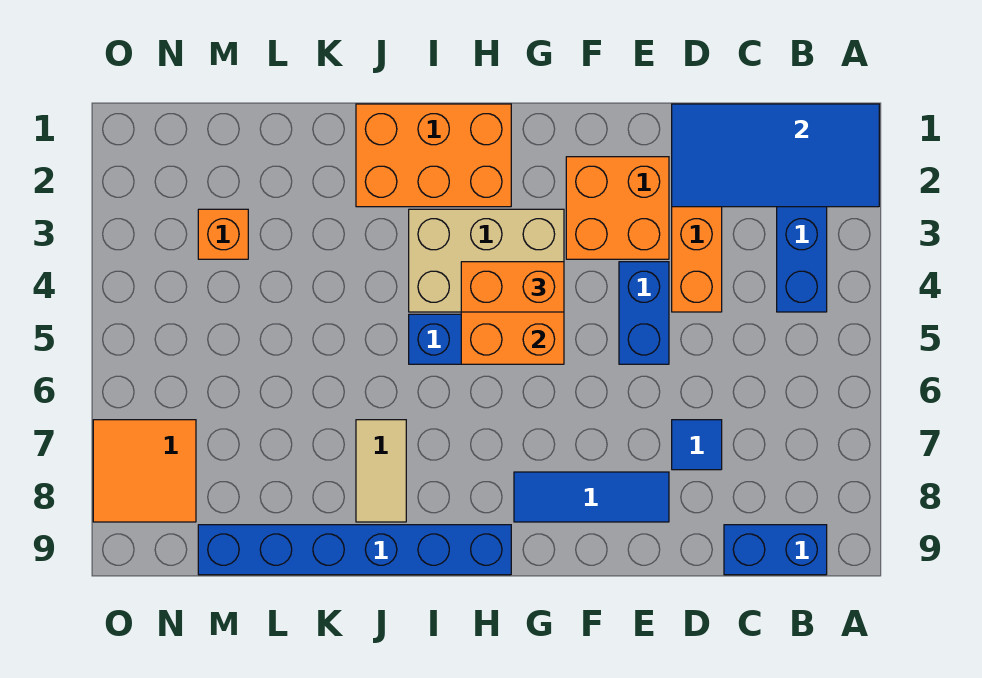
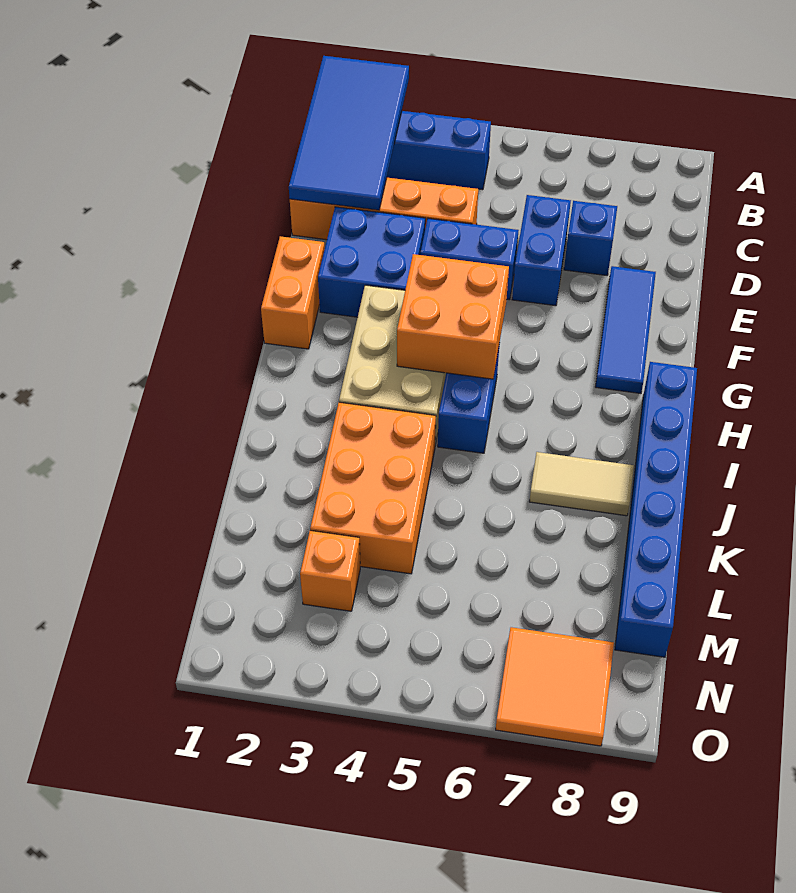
blue 1x2 brick [724,525,827,575] -> blue 1x2 brick moved to [512,195,571,306]
blue 1x1 tile [672,420,722,470] -> blue 1x1 brick [564,201,617,275]
orange 2x2 brick [566,157,669,259] -> blue 2x2 brick [318,207,425,317]
orange 1x2 brick [461,262,564,312] -> orange 1x2 brick moved to [261,236,325,349]
orange 2x3 brick [356,104,511,207] -> orange 2x3 brick moved to [310,402,436,574]

